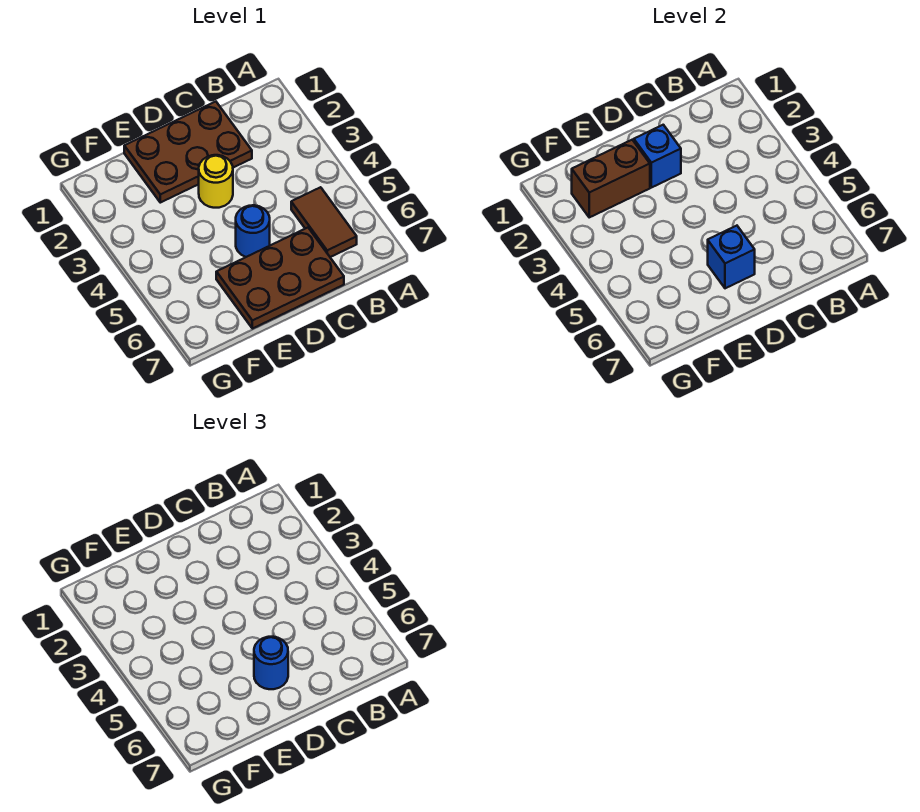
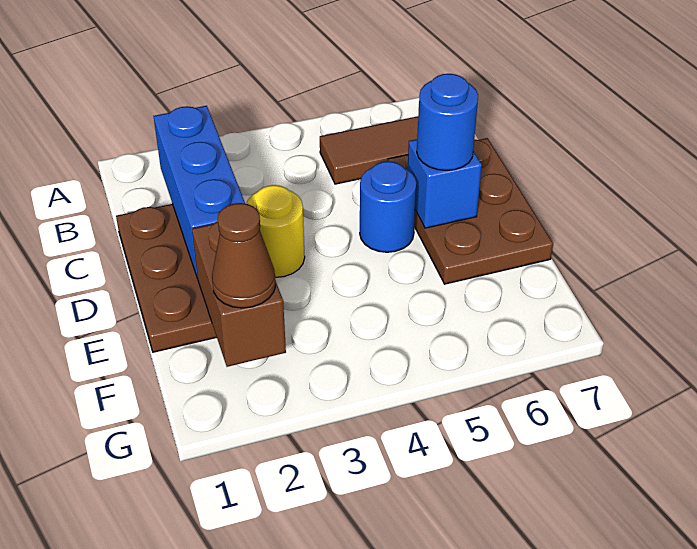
blue 1x1 brick [634,125,681,188] -> blue 1x3 brick [154,106,245,279]
none -> brown 1x1 cone [212,203,276,308]

